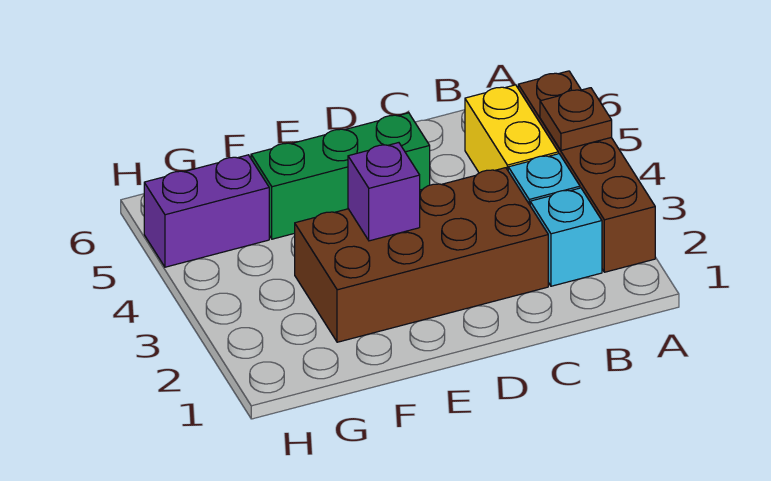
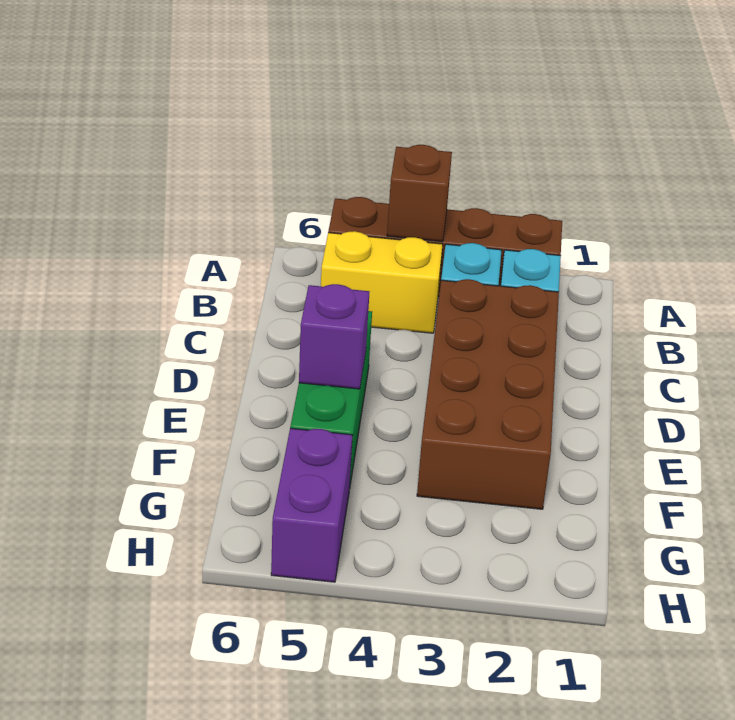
brown 1x1 plate [540,88,612,150] -> brown 1x1 brick [387,145,452,242]
purple 1x1 brick [348,143,420,241] -> purple 1x1 brick moved to [299,284,369,389]

